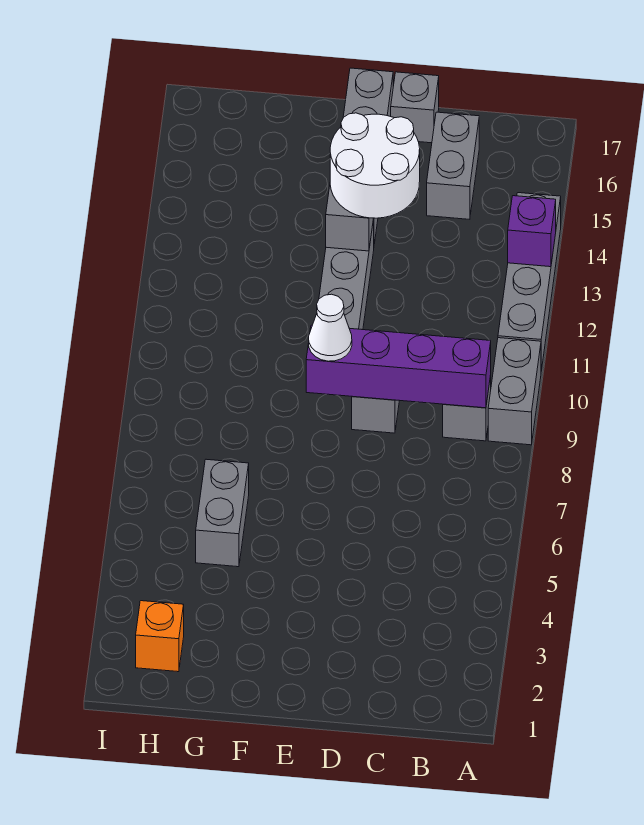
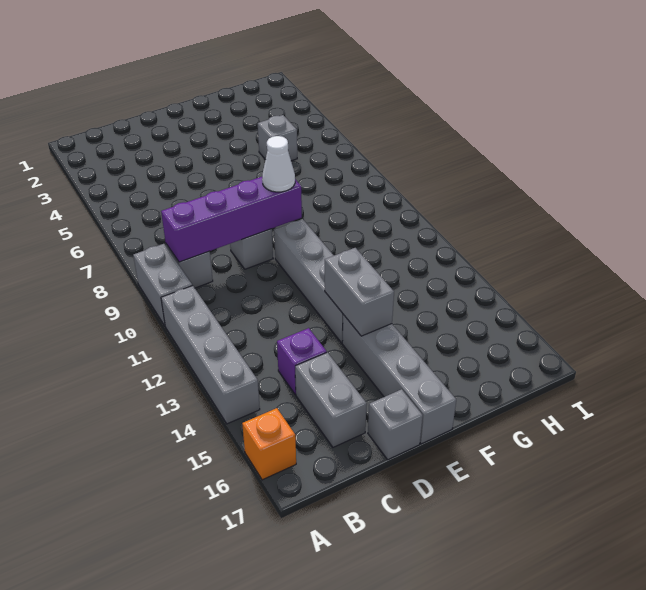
purple 1x1 brick [508,196,556,267] -> purple 1x1 brick moved to [277,328,327,395]
white 2x2 round brick [330,113,420,218] -> none
grey 1x2 brick [196,459,249,567] -> grey 1x1 brick [258,115,297,161]
orange 1x1 brick [136,601,184,672] -> orange 1x1 brick moved to [242,408,296,480]

